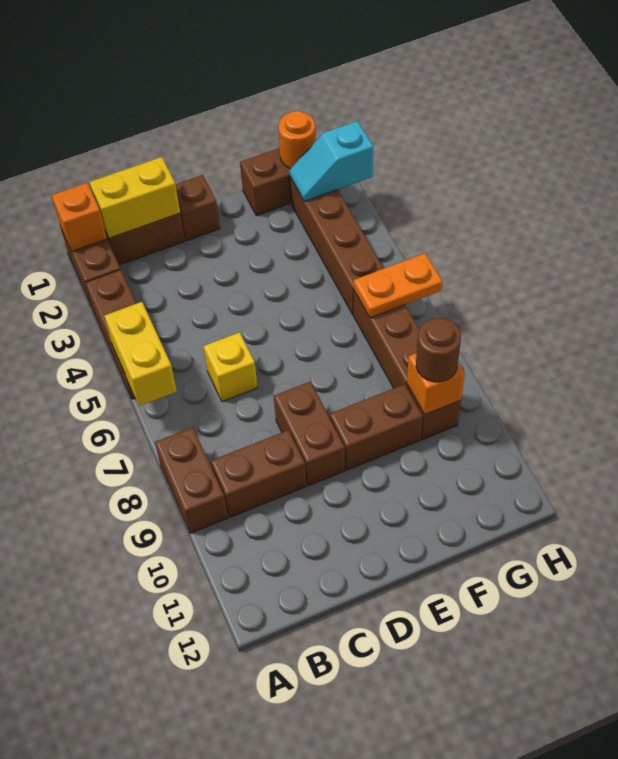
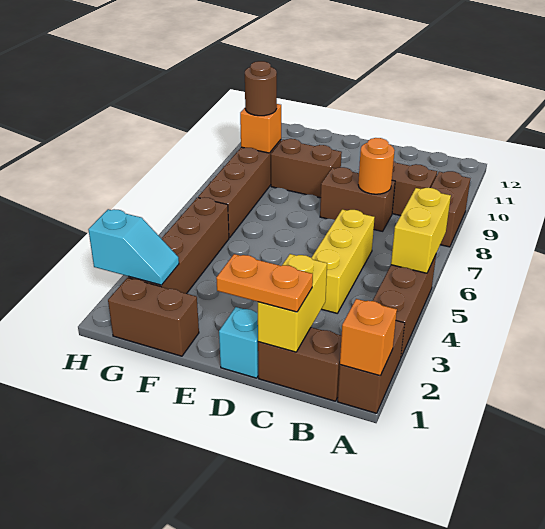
yellow 1x2 brick [89,157,180,238] -> yellow 1x2 brick turned to [258,254,327,352]
yellow 1x1 brick [203,332,258,402] -> yellow 1x3 brick [312,209,375,313]
brown 1x1 brick [176,175,220,241] -> cyan 1x1 brick [219,307,258,378]
brown 1x2 brick [274,382,345,486] -> brown 1x2 brick turned to [320,167,395,231]
orange 1x1 round brick [278,111,316,168] -> orange 1x1 round brick moved to [358,138,395,194]
orange 1x2 plate [354,253,442,318] -> orange 1x2 plate moved to [216,254,313,312]

